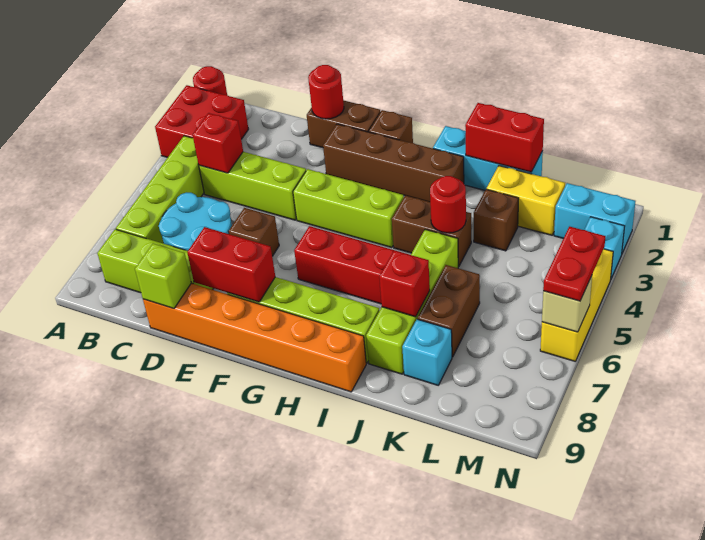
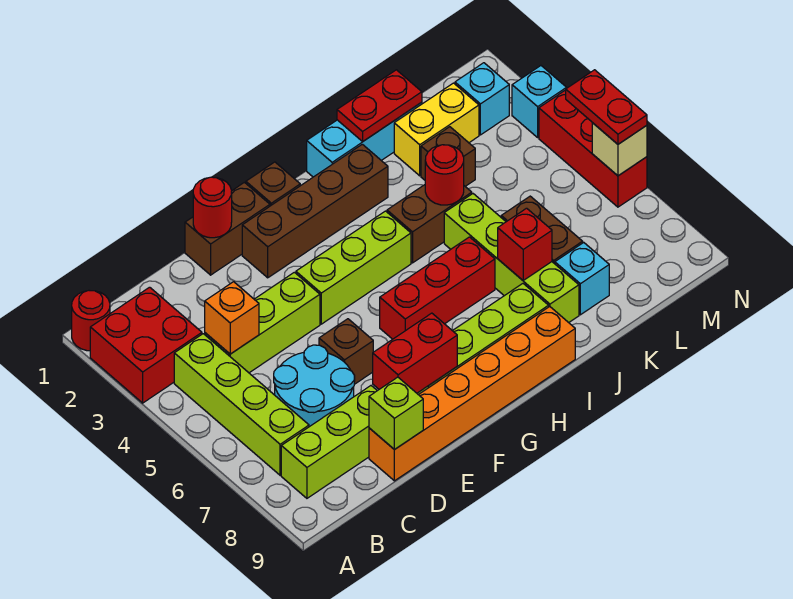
red 1x1 brick [193,113,243,173] -> orange 1x1 brick [205,282,259,354]
red 1x2 brick [465,103,544,172] -> red 1x2 plate [337,70,422,141]
cyan 1x2 brick [554,183,635,253] -> cyan 1x1 brick [455,63,509,135]
yellow 1x3 brick [540,249,613,361] -> red 1x3 brick [539,90,647,207]

